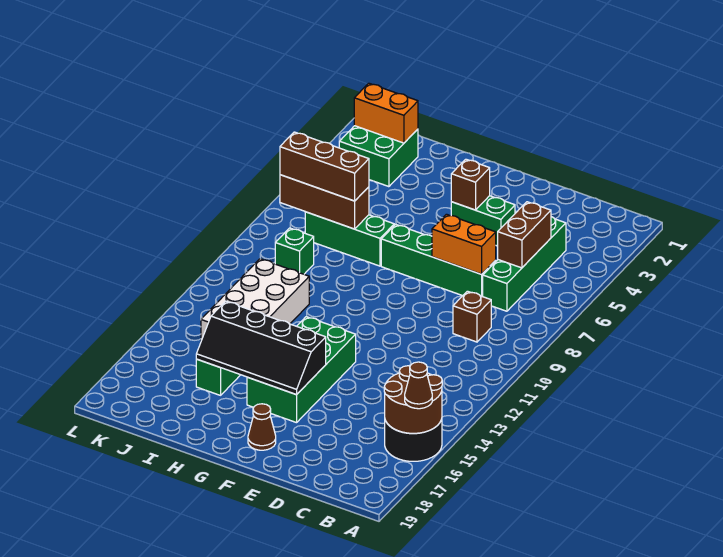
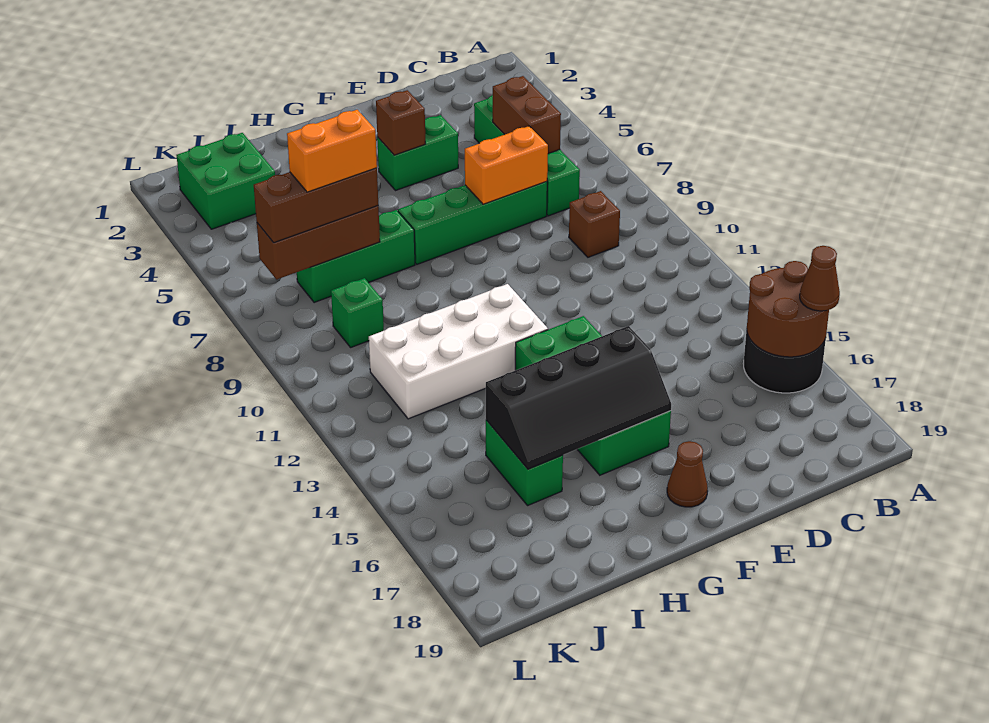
white 2x4 brick [201,259,309,341] -> white 2x4 brick turned to [369,284,548,419]
orange 1x2 brick [354,83,418,143] -> orange 1x2 brick moved to [287,110,377,192]

